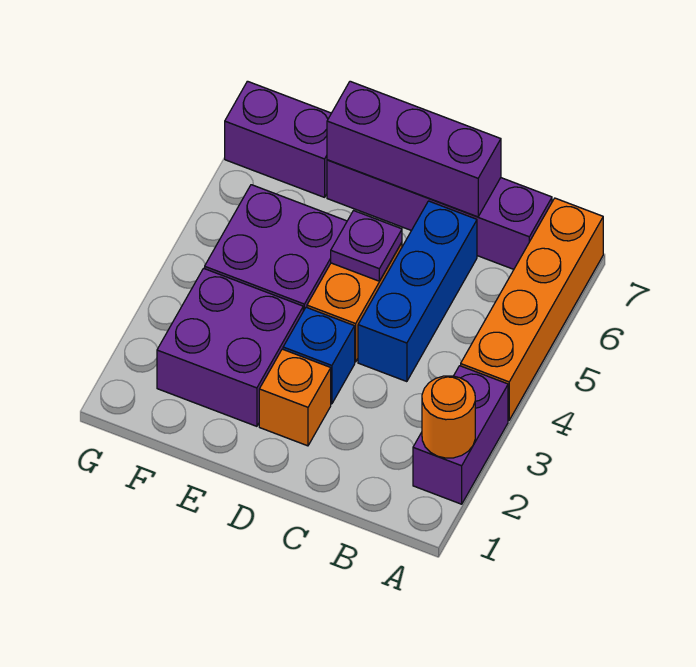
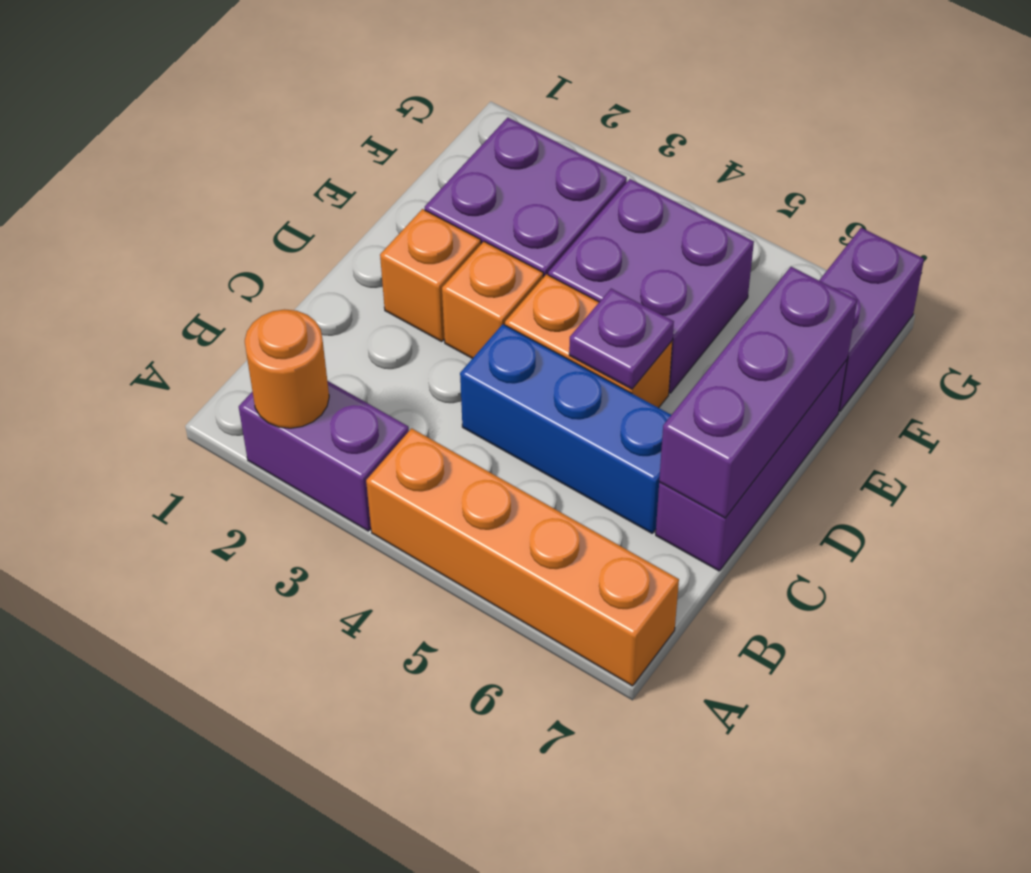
purple 1x4 brick [327,160,552,269] -> purple 1x3 brick [656,360,847,571]
blue 1x1 brick [283,307,355,404] -> orange 1x1 brick [442,242,543,359]

